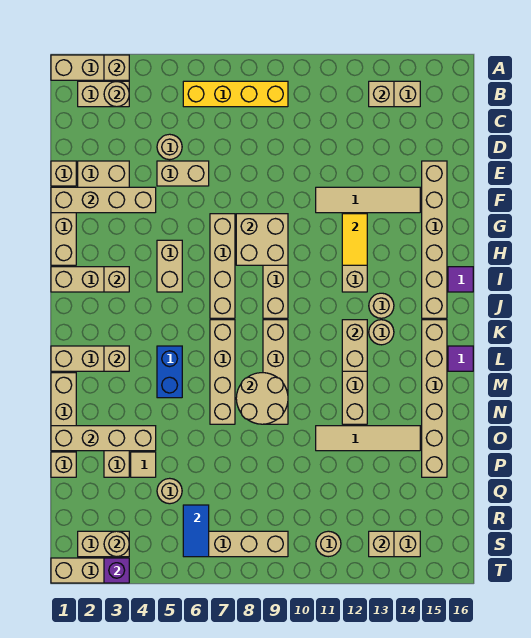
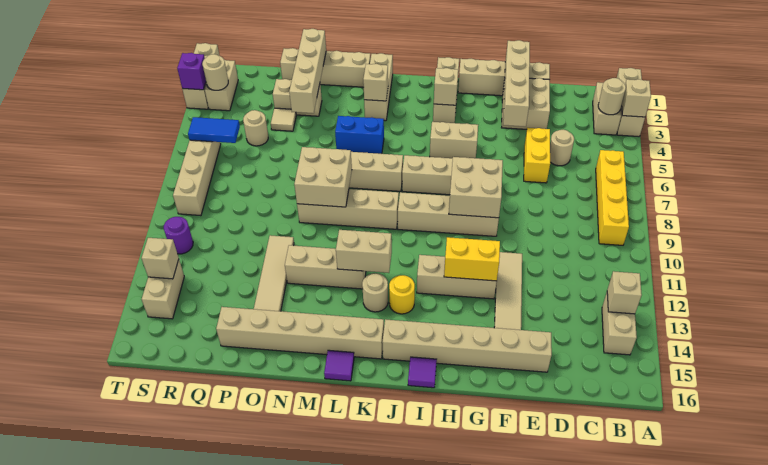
tan 1x2 brick [157,161,209,186] -> yellow 1x2 brick [524,128,550,183]
yellow 1x2 tile [342,214,367,265] -> yellow 1x2 brick [444,237,500,281]
tan 1x1 round brick [369,293,394,318] -> yellow 1x1 round brick [389,275,415,314]
tan 2x2 round brick [236,373,288,424] -> tan 2x2 brick [294,147,352,207]
tan 1x1 round brick [316,531,341,557] -> purple 1x1 round brick [164,217,193,254]

